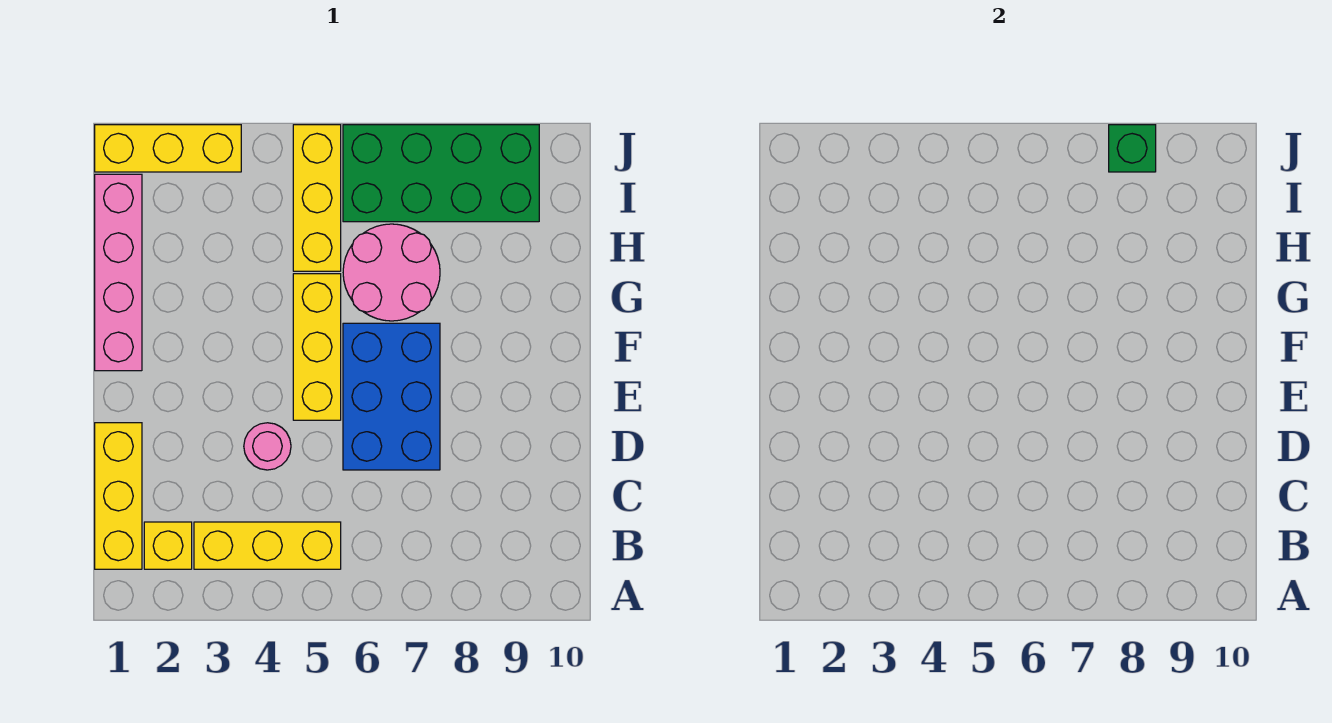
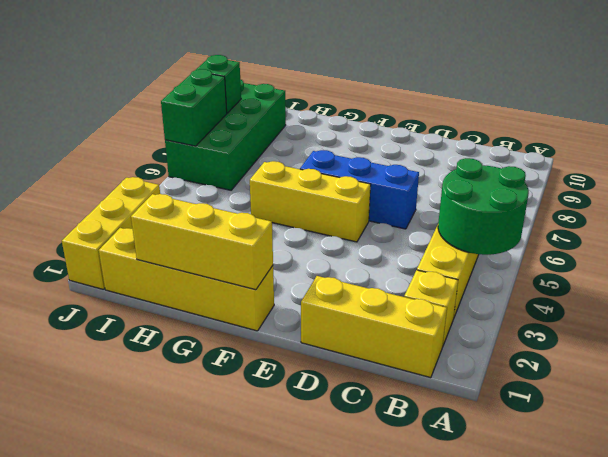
none -> green 2x2 round brick [438,158,529,255]
pink 1x1 round brick [244,423,291,470] -> none
blue 2x3 brick [343,323,440,470] -> blue 1x3 brick [300,150,419,229]
pink 1x4 brick [95,174,142,371] -> yellow 1x4 brick [99,228,274,331]
pink 2x2 round brick [343,224,440,321] -> none
yellow 1x3 brick [293,125,341,271] -> yellow 1x3 brick moved to [131,194,273,290]
none -> green 1x2 brick [161,69,227,146]

